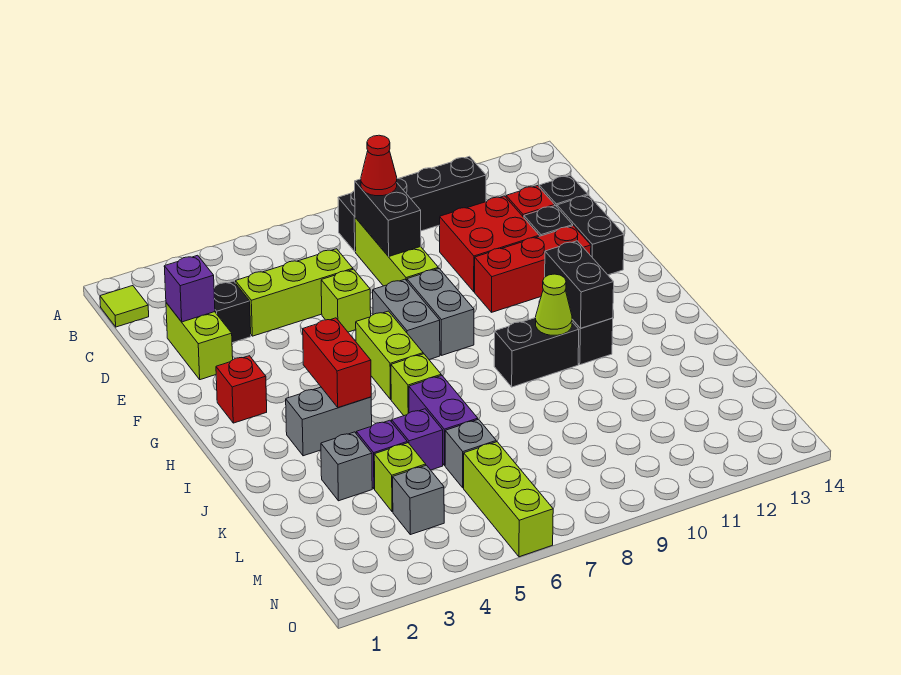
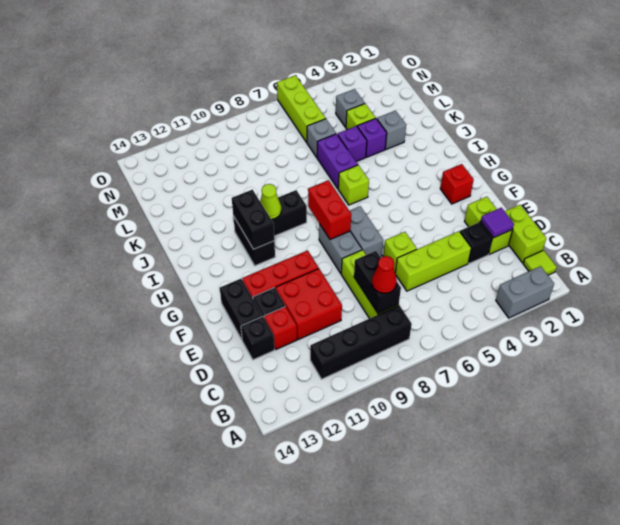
purple 1x1 brick [164,255,215,322] -> purple 1x1 tile [481,208,514,238]
lime 1x2 brick [356,311,423,399] -> lime 1x2 brick moved to [505,205,546,263]
red 1x2 brick [303,318,371,407] -> red 1x2 brick moved to [308,180,351,239]
grey 1x2 brick [286,387,372,456] -> grey 1x2 brick moved to [496,266,554,318]

